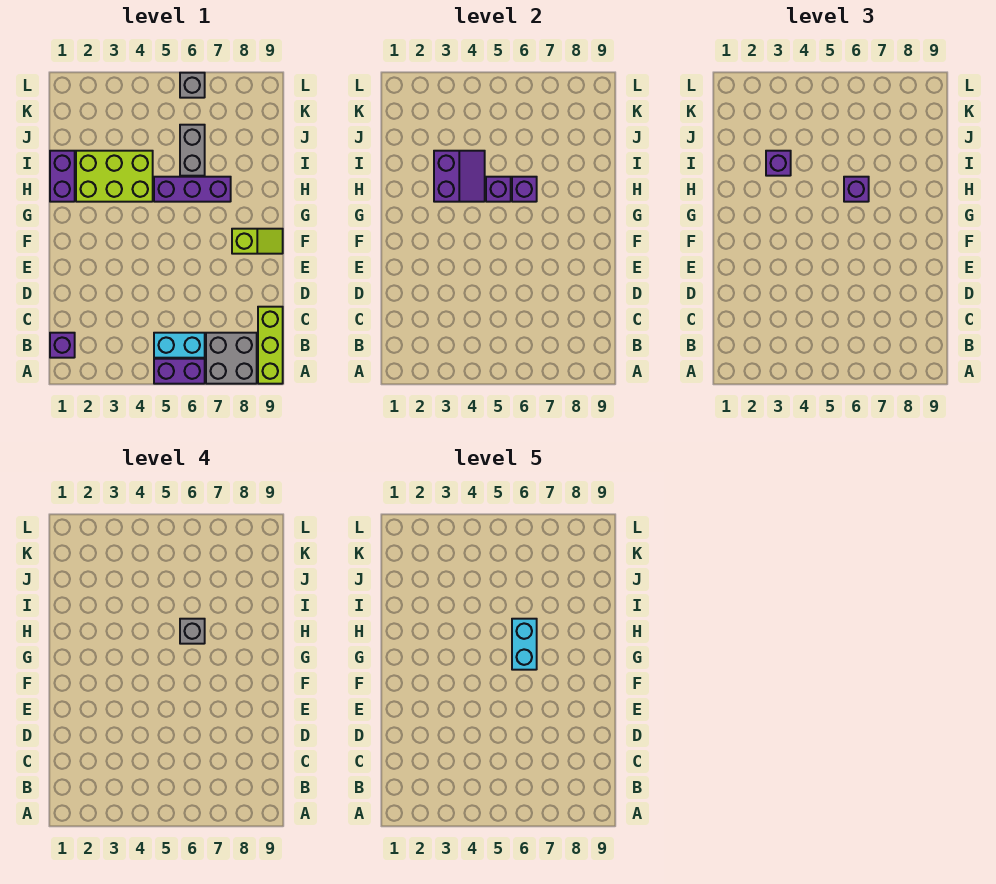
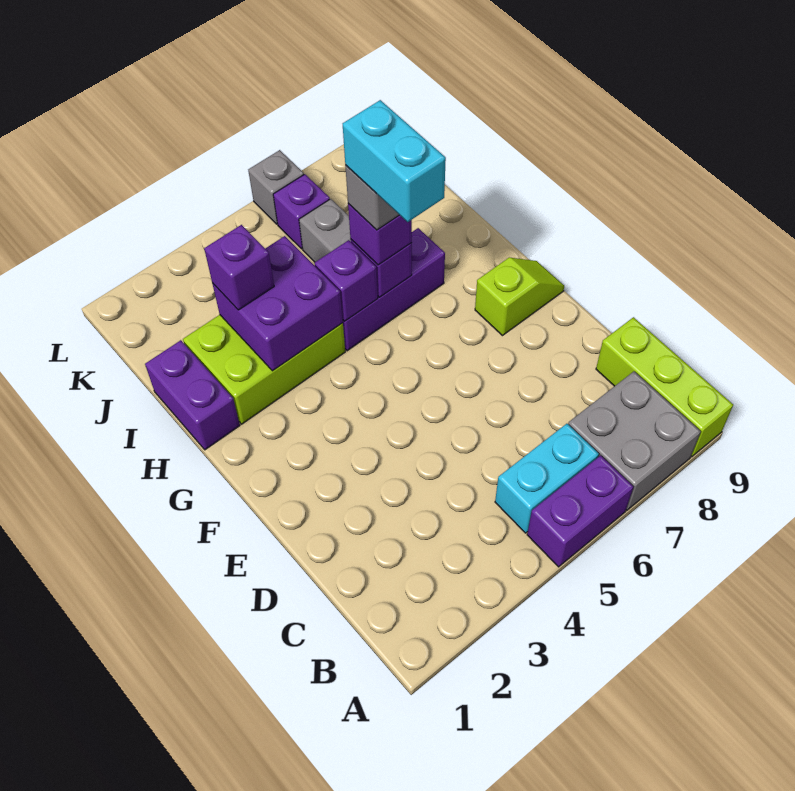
purple 1x1 brick [50,333,75,358] -> purple 1x1 brick moved to [273,174,330,249]
purple 2x2 slope [434,151,485,202] -> purple 2x2 brick [212,236,343,371]

